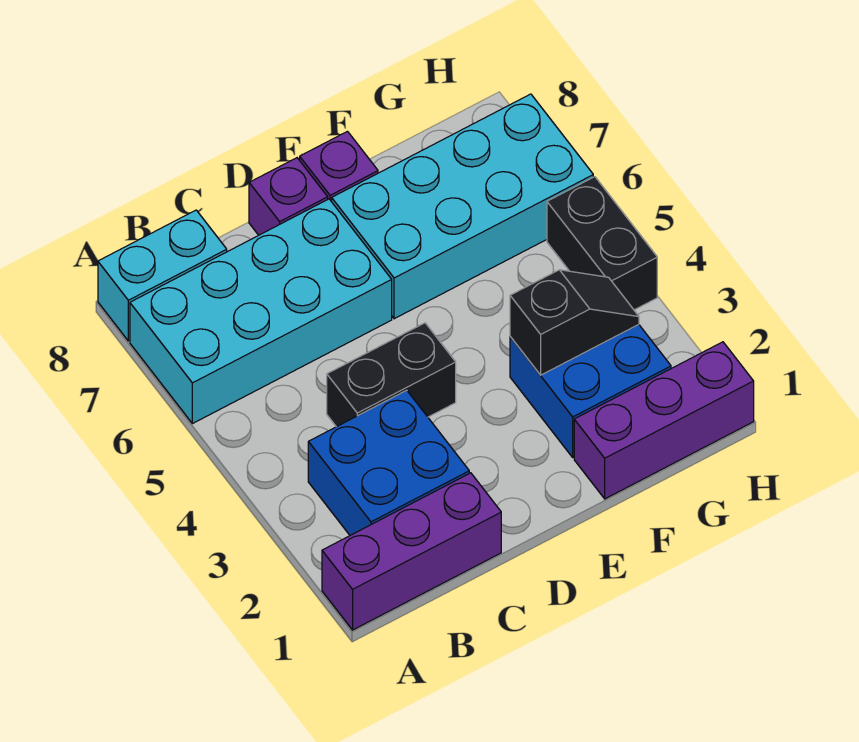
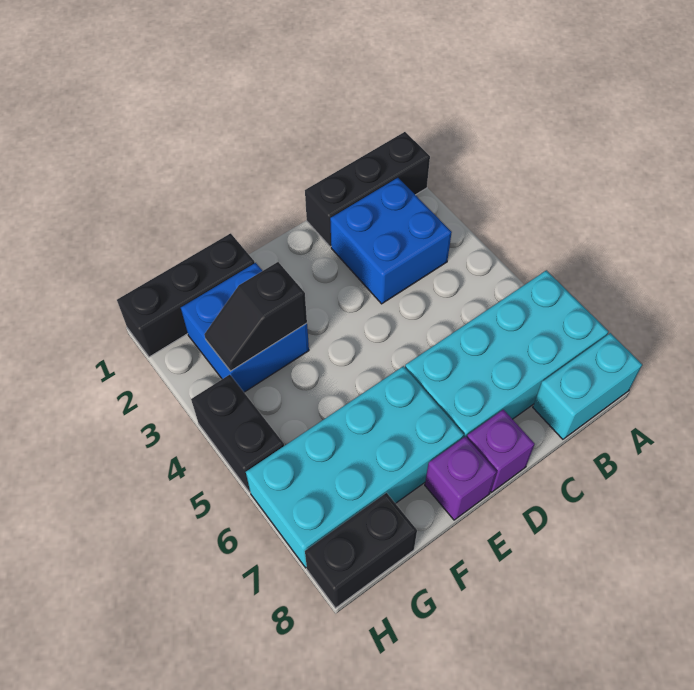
purple 1x3 brick [322,473,501,630] -> black 1x3 brick [305,132,430,247]
black 1x2 brick [327,323,456,427] -> black 1x2 brick moved to [305,493,417,608]
purple 1x3 brick [574,342,754,499] -> black 1x3 brick [117,233,255,357]

